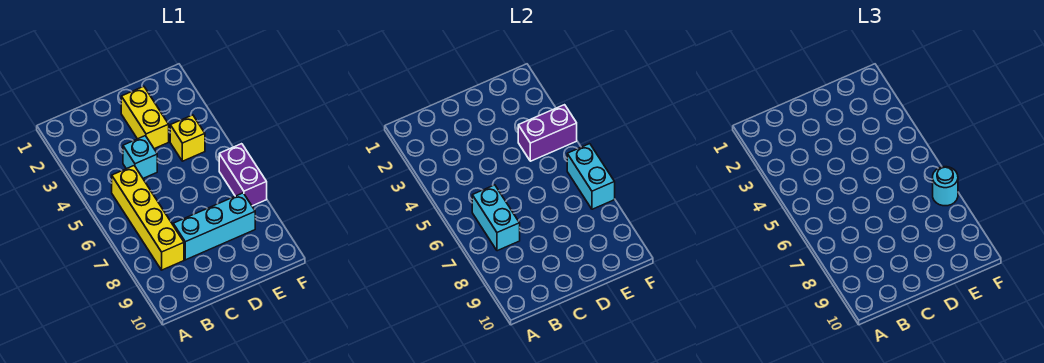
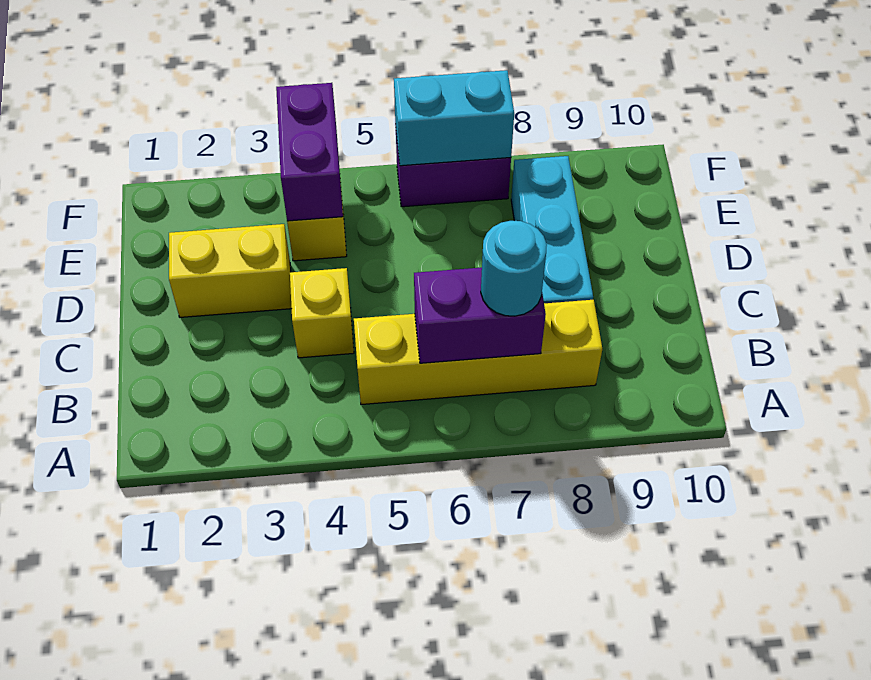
cyan 1x2 brick [472,185,520,251] -> purple 1x2 brick [414,267,546,363]
cyan 1x1 brick [123,136,157,178] -> yellow 1x1 brick [290,268,354,358]
cyan 1x1 round brick [933,167,958,206] -> cyan 1x1 round brick moved to [481,221,547,316]

